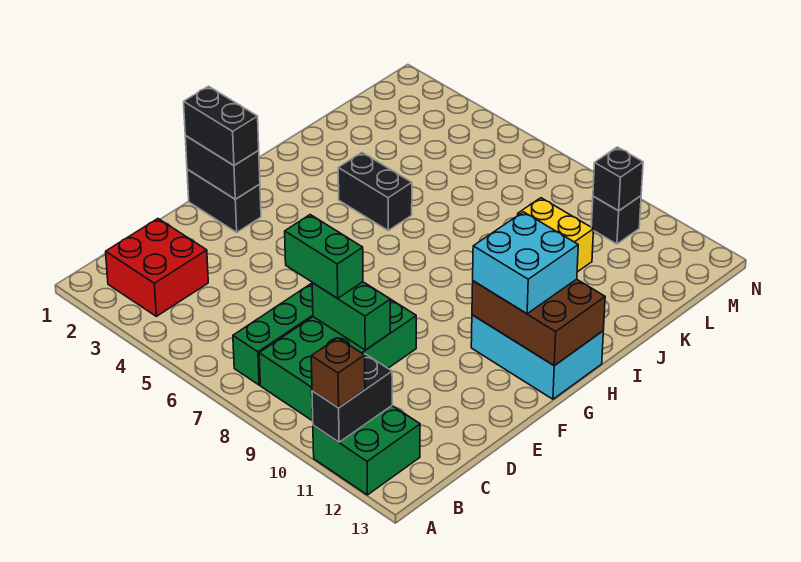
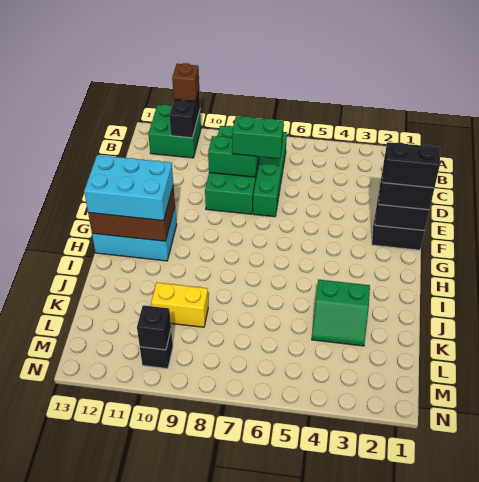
red 2x2 brick [106,219,208,316] -> none
cyan 2x2 brick [473,212,578,314] -> cyan 2x3 brick [84,155,173,221]
black 1x2 brick [338,153,412,230] -> black 1x2 brick moved to [382,142,440,188]
none -> green 2x2 slope [312,279,370,346]

